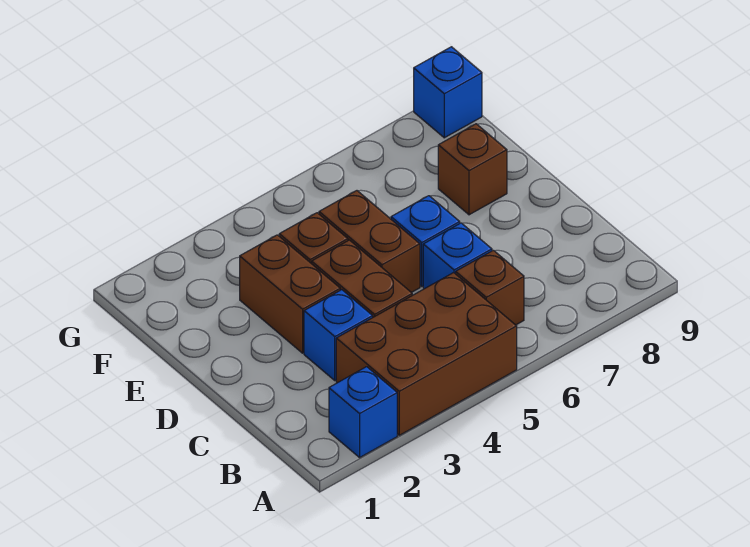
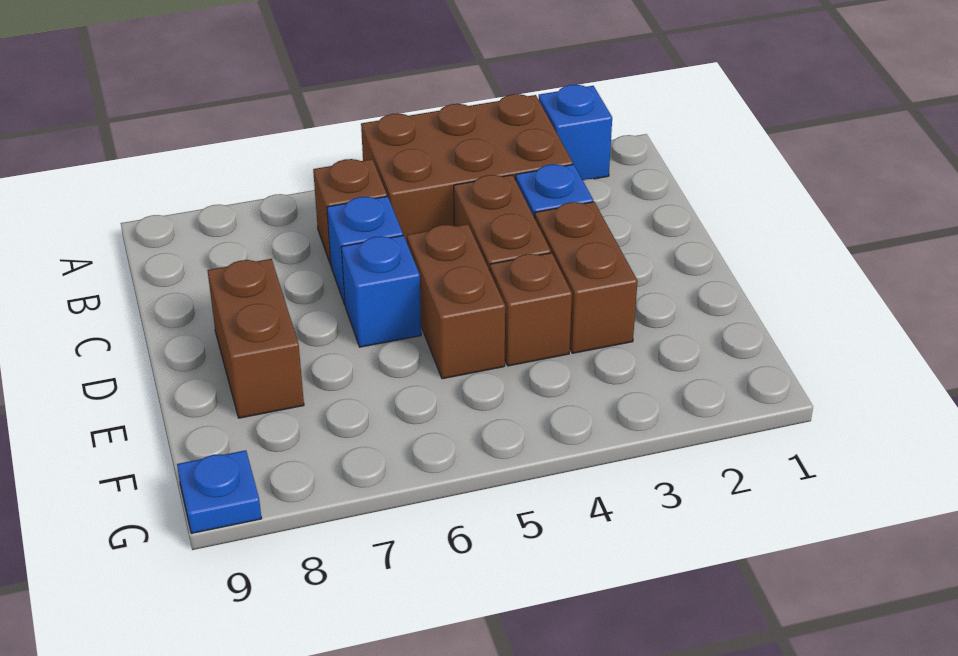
brown 1x1 brick [438,124,507,215] -> brown 1x2 brick [207,259,304,418]
blue 1x1 brick [414,47,482,138] -> blue 1x1 plate [177,450,262,533]

